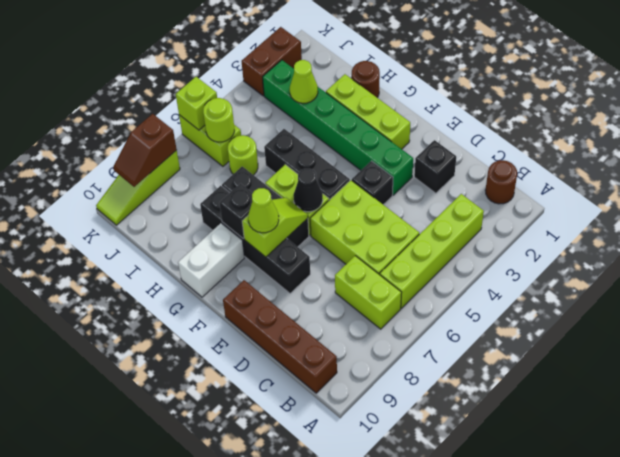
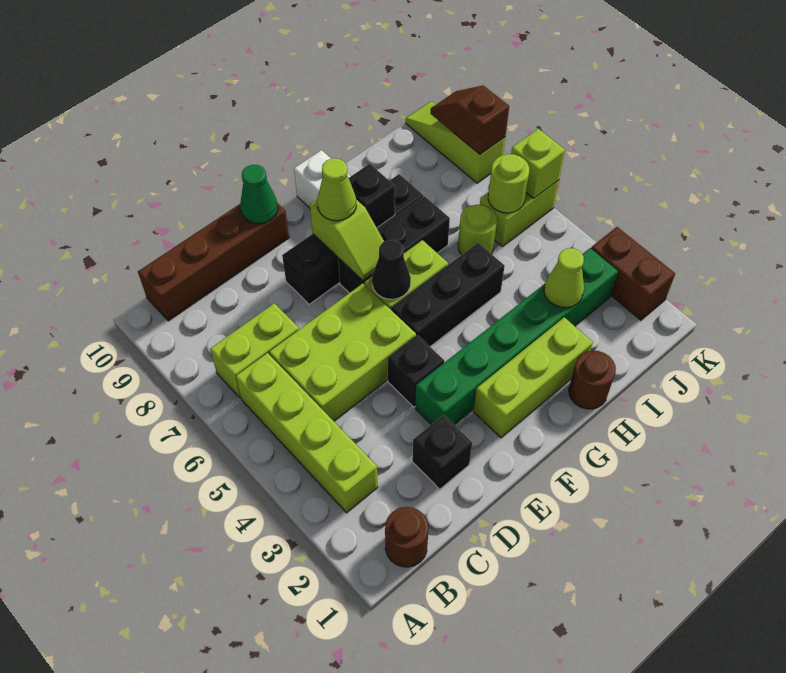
none -> green 1x1 cone [240,165,278,224]

